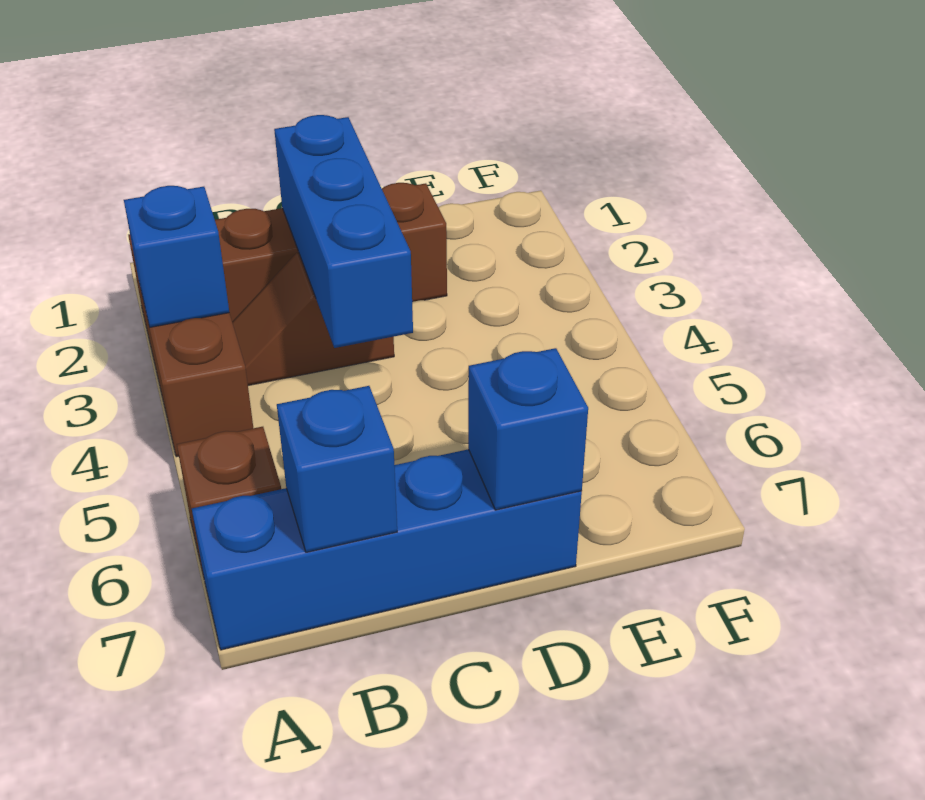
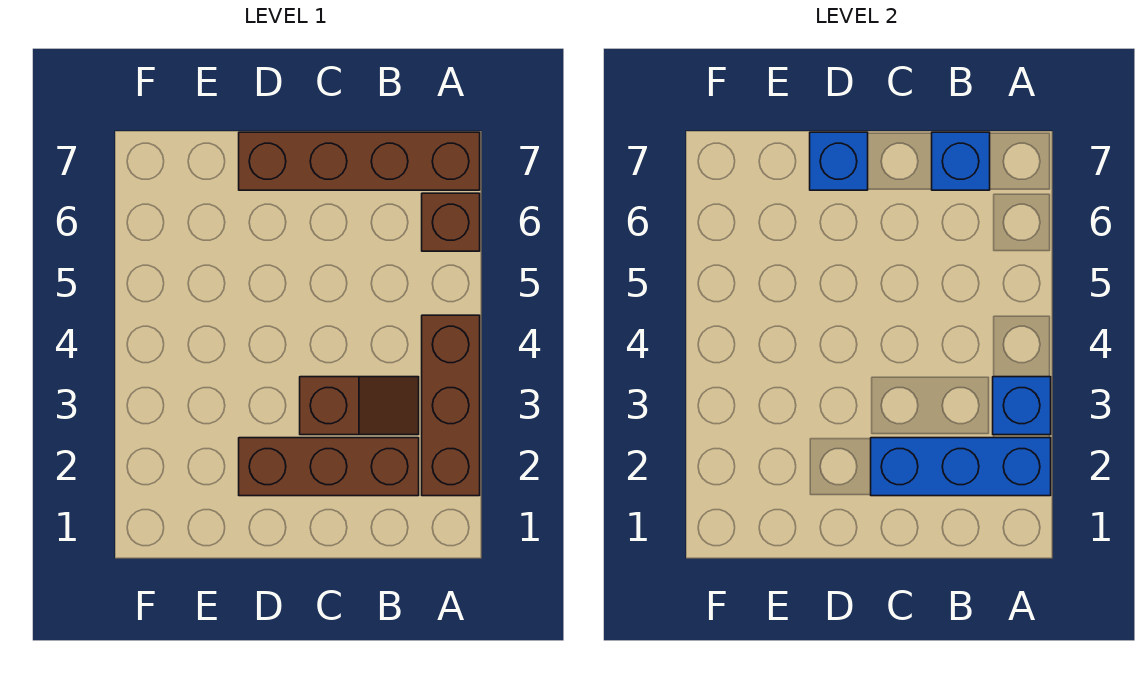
blue 1x4 brick [192,449,582,650] -> brown 1x4 brick [239,132,480,190]
blue 1x3 brick [274,115,413,348] -> blue 1x3 brick turned to [871,438,1051,496]

